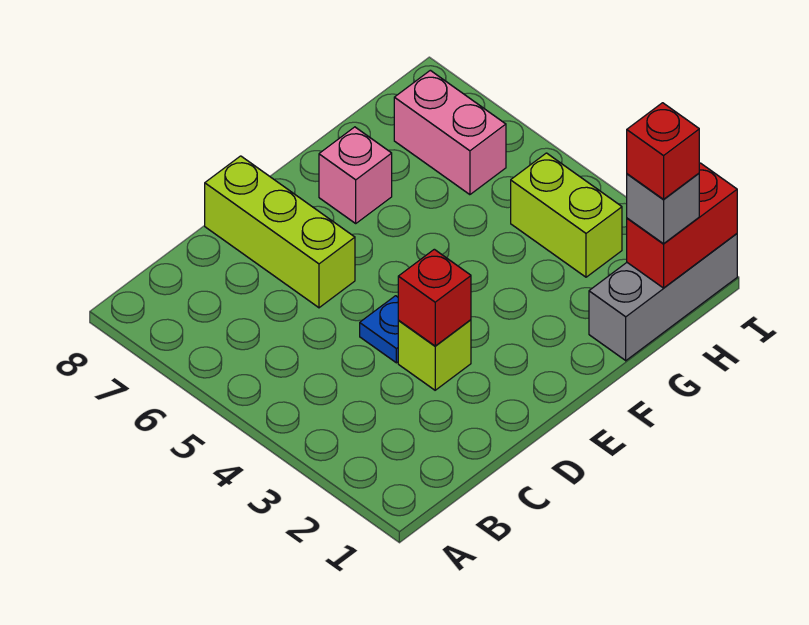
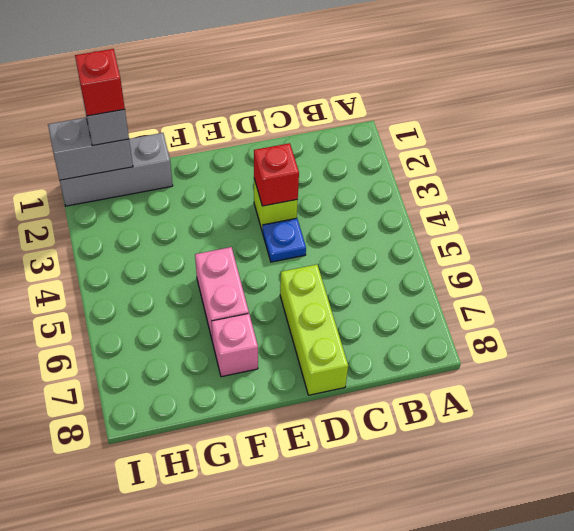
red 1x2 brick [627,163,737,288] -> grey 1x2 brick [48,118,133,180]
lime 1x2 brick [511,153,622,277] -> none
pink 1x2 brick [394,70,506,195] -> pink 1x2 brick moved to [195,247,249,342]

